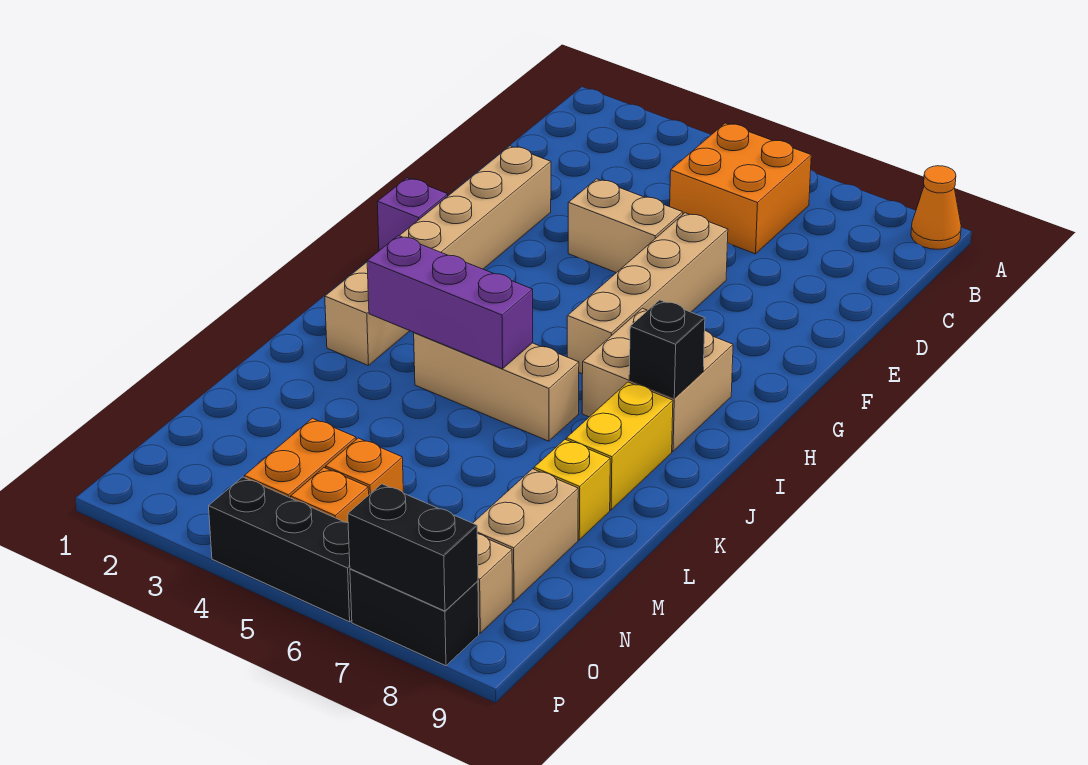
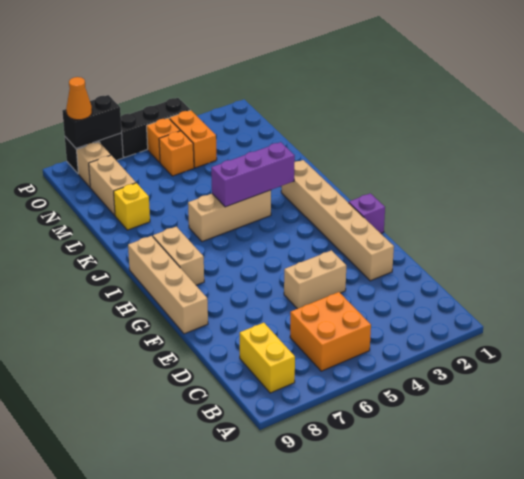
orange 1x1 cone [911,166,961,249] -> orange 1x1 cone moved to [66,77,92,120]
tan 1x4 brick [567,213,728,374] -> tan 1x4 brick moved to [128,236,208,334]
tan 2x2 brick [582,308,733,451] -> tan 1x2 brick [153,227,204,285]
black 1x1 brick [629,300,705,398] -> none
yellow 1x2 brick [566,382,673,510] -> yellow 1x2 brick moved to [240,323,295,393]

